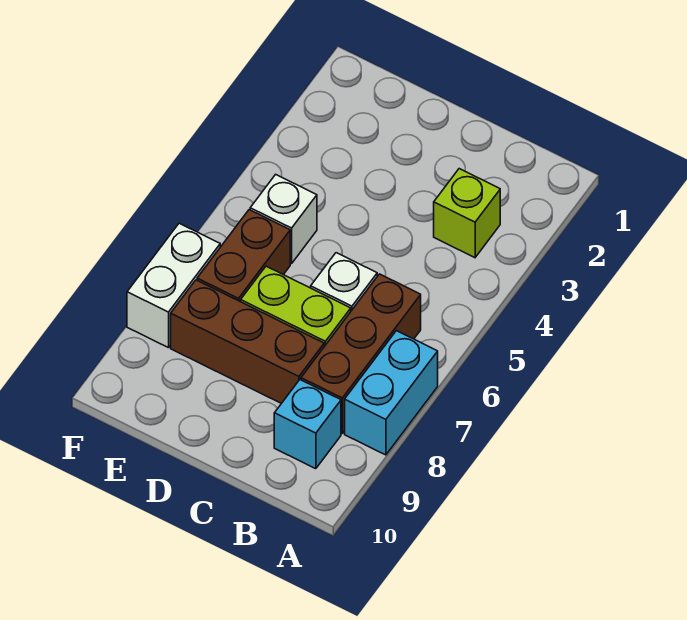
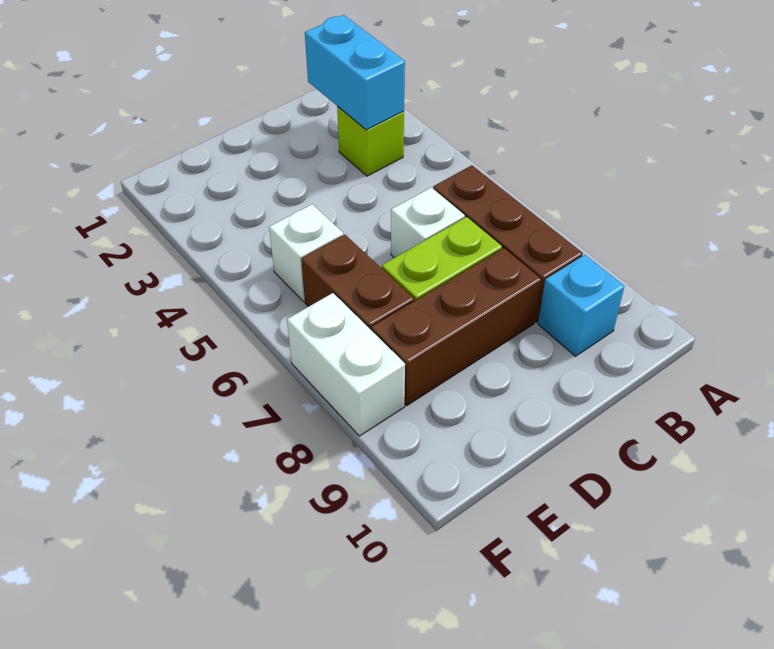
cyan 1x2 brick [345,331,438,455] -> cyan 1x2 brick moved to [305,15,405,130]

